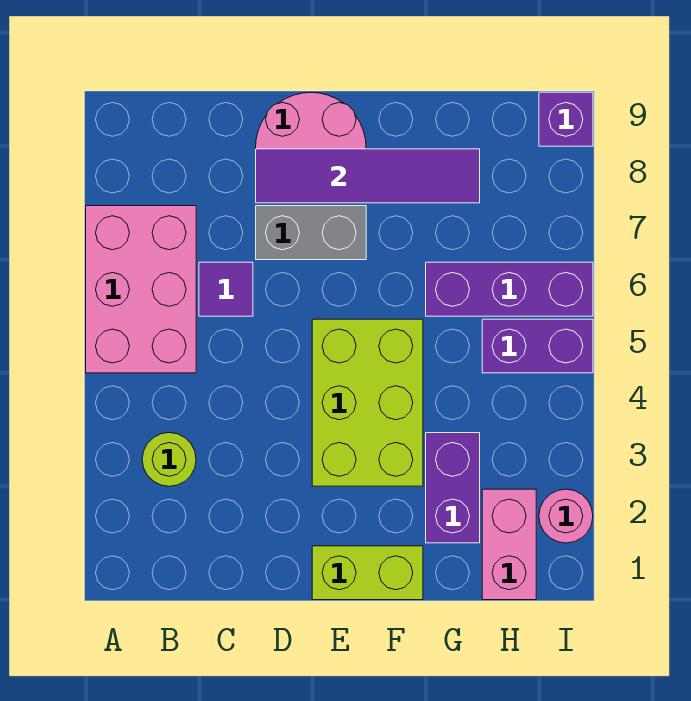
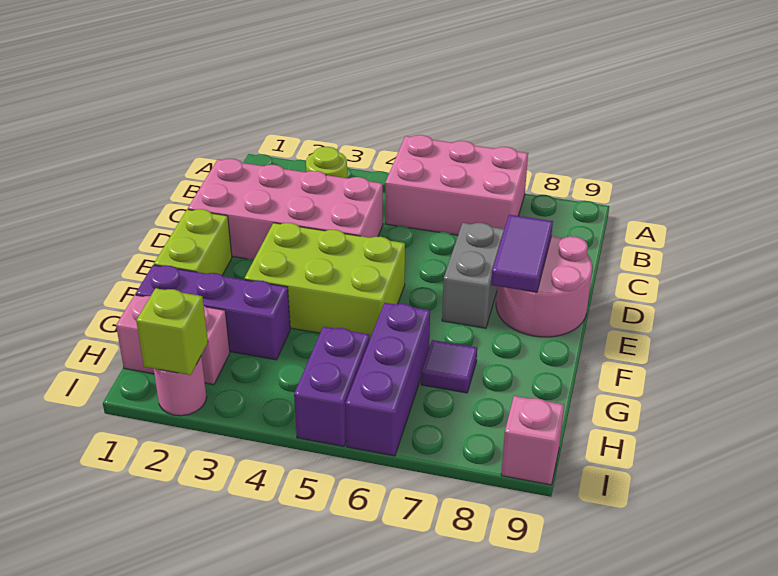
none -> pink 2x4 brick [188,159,383,260]
purple 1x1 tile [199,262,253,316] -> purple 1x1 tile moved to [421,340,477,393]
purple 1x4 tile [256,149,480,203] -> purple 1x2 tile [491,215,553,292]
purple 1x2 brick [426,433,480,543] -> purple 1x3 brick [136,265,290,360]
none -> lime 1x1 brick [136,288,208,375]
purple 1x1 brick [539,92,593,146] -> pink 1x1 brick [501,396,564,485]

